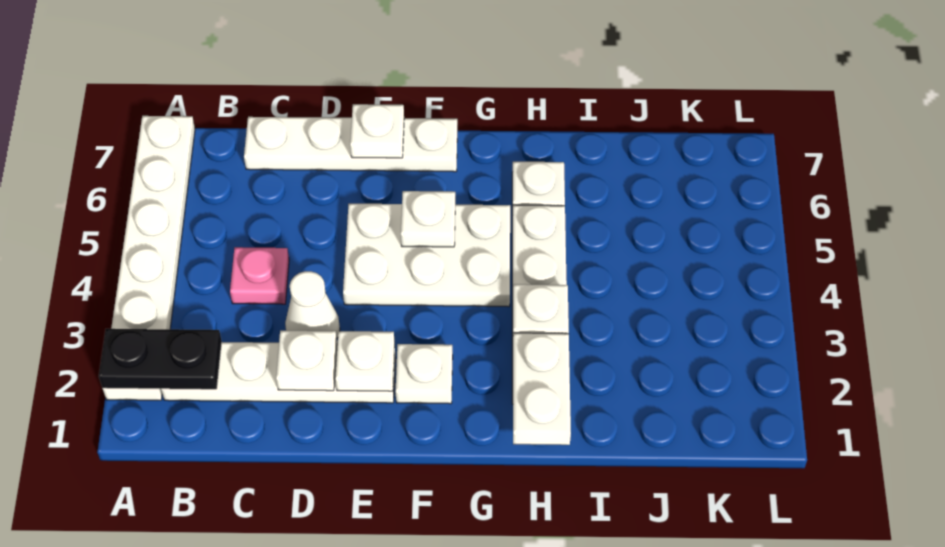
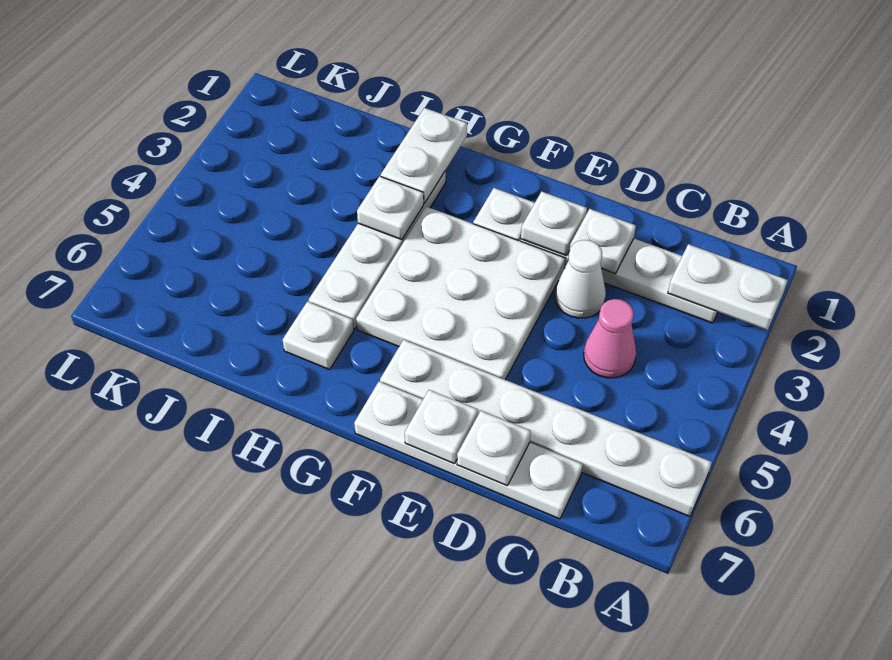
white 1x6 plate [103,116,195,400] -> white 1x6 plate turned to [380,340,712,517]
black 1x2 plate [99,329,222,389] -> white 1x2 plate [668,244,788,330]
pink 1x1 plate [230,247,289,304] -> pink 1x1 cone [584,299,636,378]
white 2x3 plate [343,204,510,307] -> white 3x3 plate [356,207,565,380]
white 1x1 plate [401,191,455,247] -> white 1x1 plate moved to [457,411,531,486]

